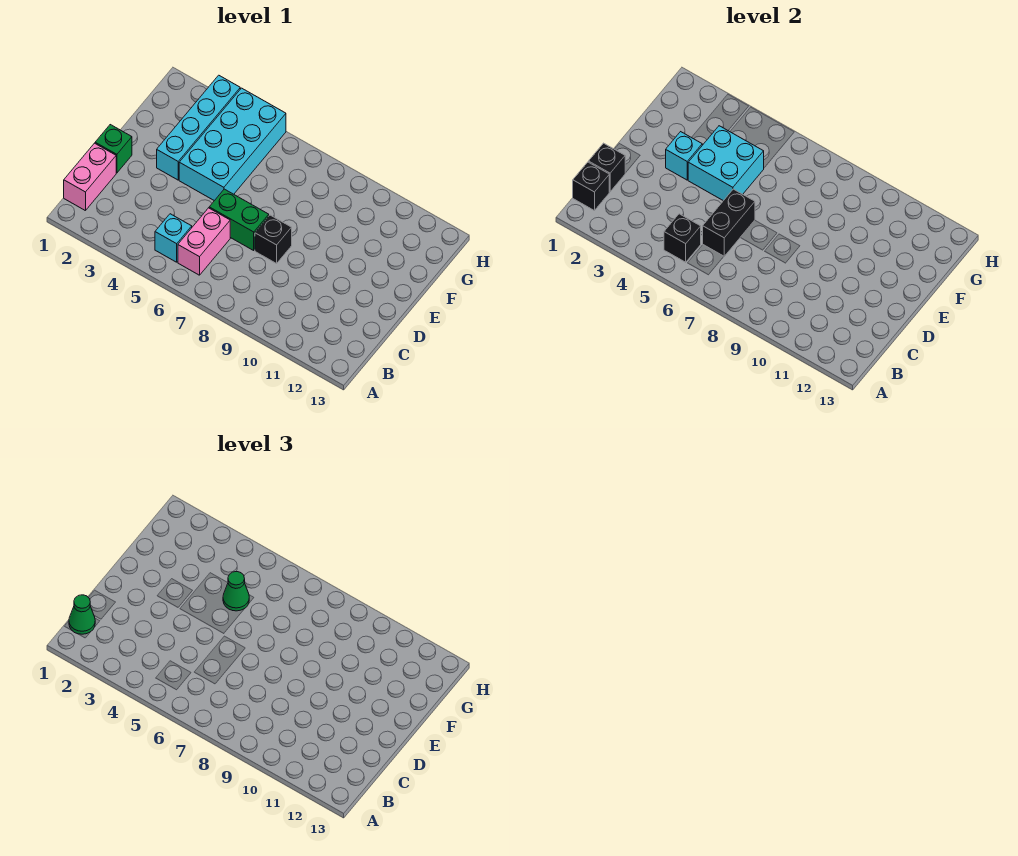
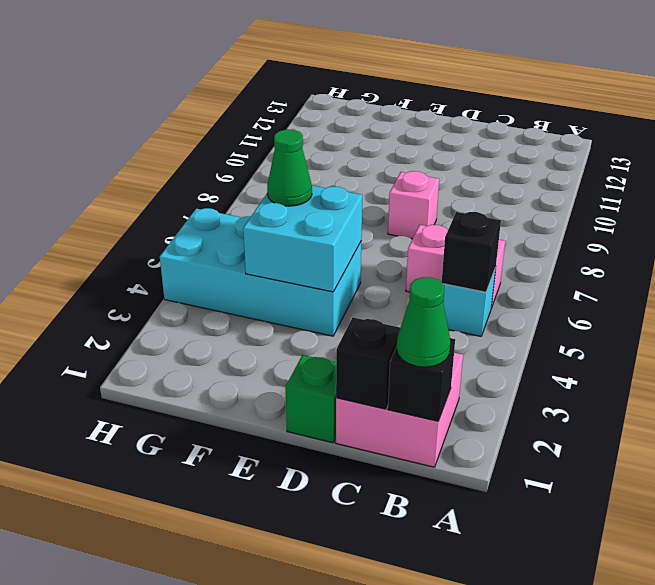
pink 1x2 brick [64,143,116,211] -> pink 2x2 brick [336,353,463,467]
black 1x2 brick [703,189,755,256] -> none
green 1x2 brick [209,189,269,250] -> none
black 1x1 brick [255,215,292,263] -> pink 1x1 brick [388,171,439,239]
cyan 1x4 brick [157,75,240,180] -> none
cyan 1x1 brick [666,132,702,180] -> none

